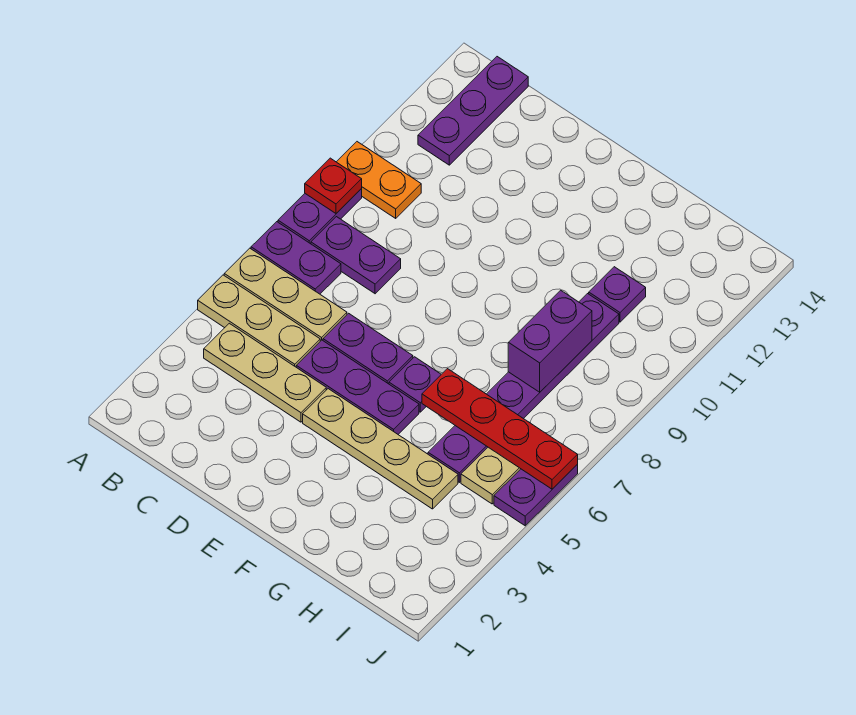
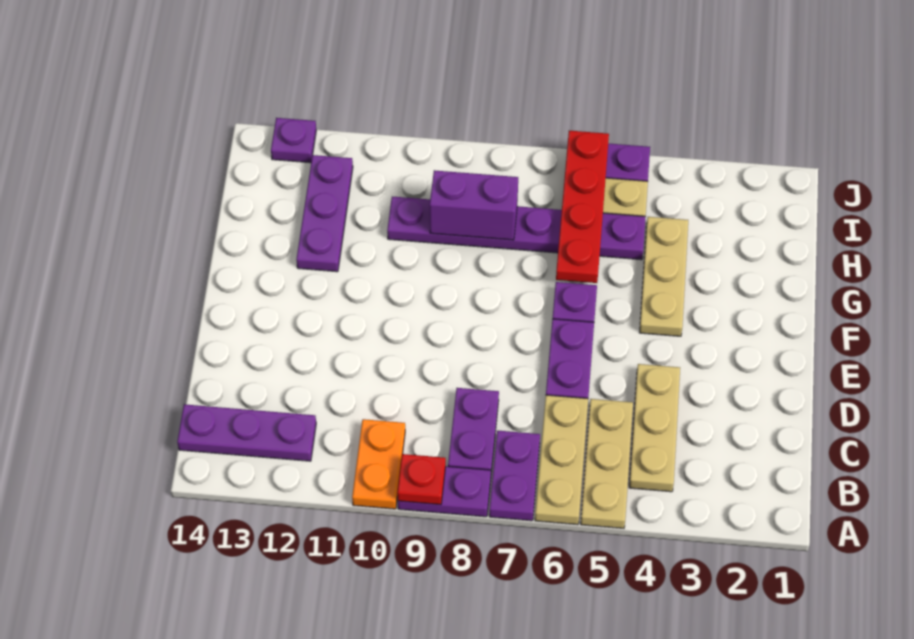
purple 1x3 plate [296,340,419,434] -> purple 1x3 plate moved to [296,155,353,272]
tan 1x4 plate [303,389,458,509] -> tan 1x3 plate [639,217,688,336]
purple 1x1 plate [589,267,646,322] -> purple 1x1 plate moved to [271,118,316,163]

